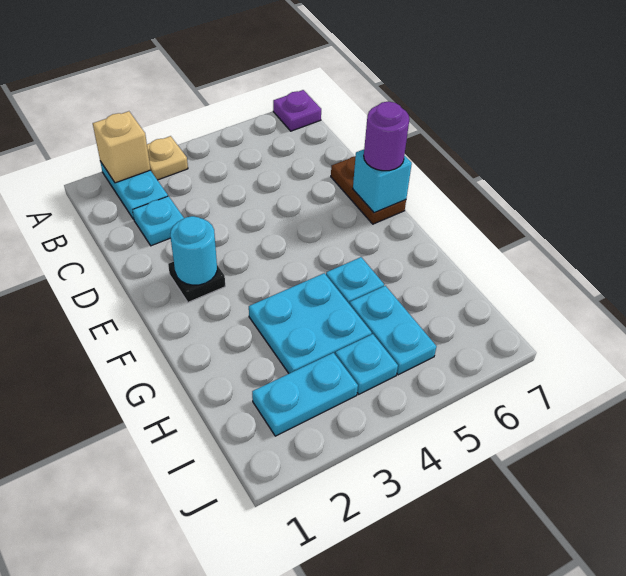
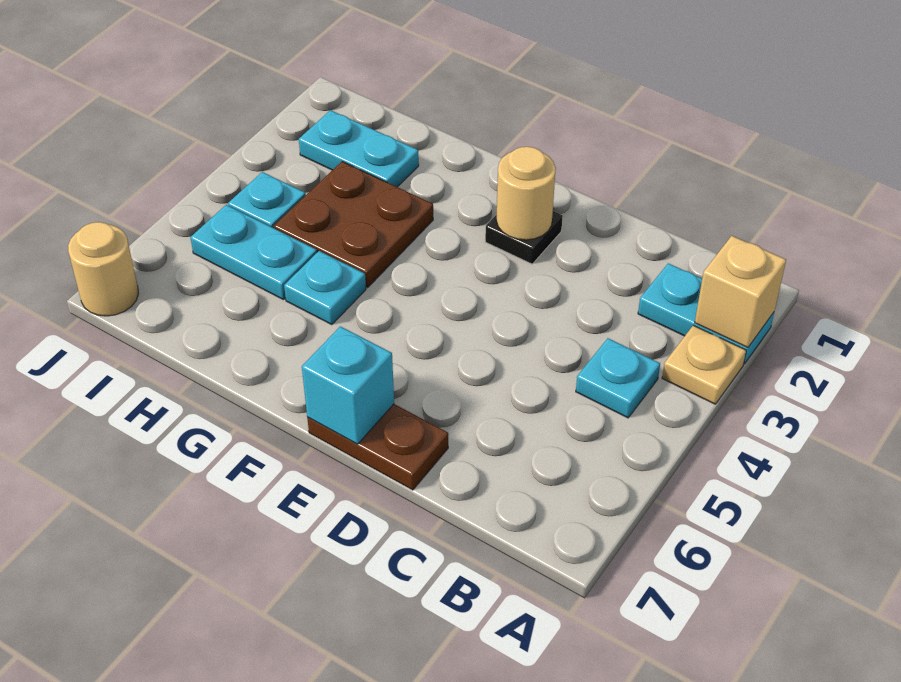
purple 1x1 plate [273,90,321,131] -> none
cyan 1x1 plate [133,196,184,246] -> cyan 1x1 plate moved to [576,338,660,418]
cyan 1x1 round brick [170,216,217,285] -> tan 1x1 round brick [496,147,556,240]
purple 1x1 round brick [364,102,409,171] -> none
cyan 2x2 plate [249,273,372,373] -> brown 2x2 plate [274,162,433,288]
cyan 1x2 plate [252,353,358,436] -> cyan 1x2 plate turned to [299,110,419,187]
none -> tan 1x1 round brick [68,222,138,316]

